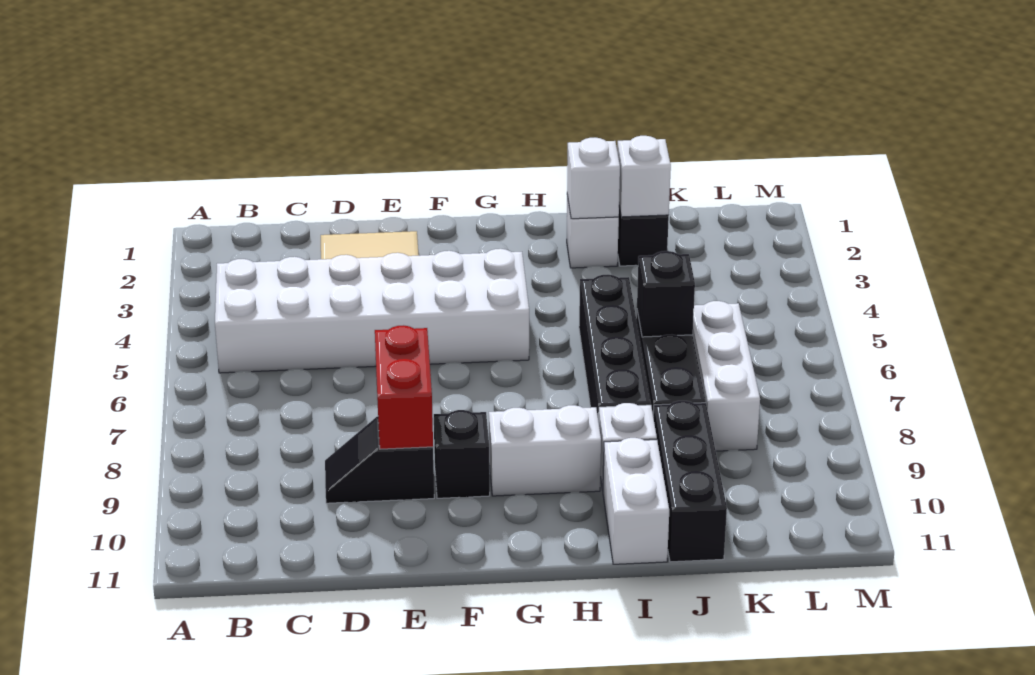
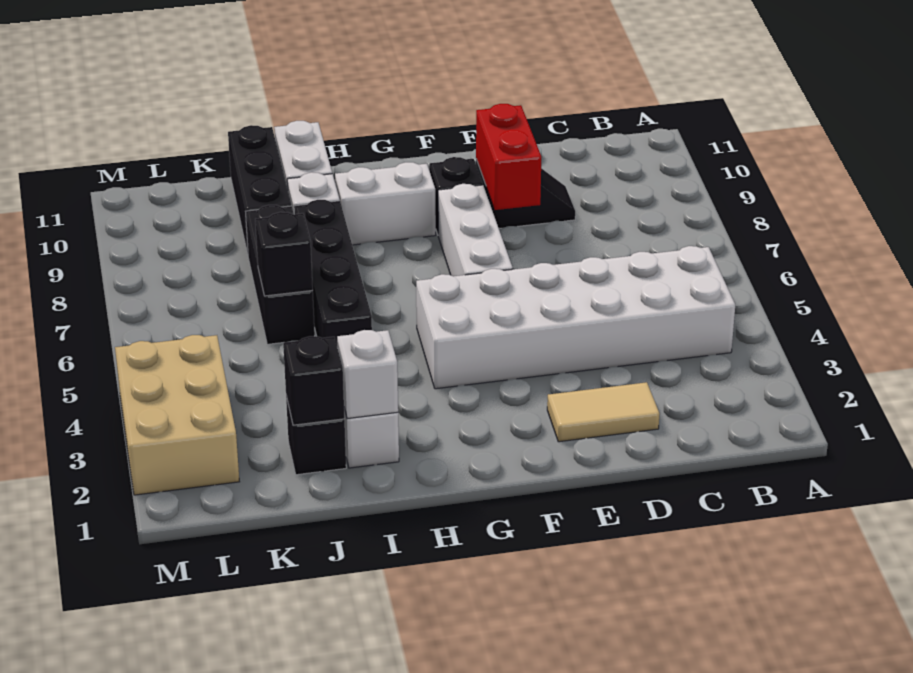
white 1x1 brick [618,136,671,217] -> black 1x1 brick [283,336,345,425]
white 1x3 brick [693,301,760,451] -> white 1x3 brick moved to [438,184,513,276]
none -> tan 2x3 brick [115,335,239,495]

